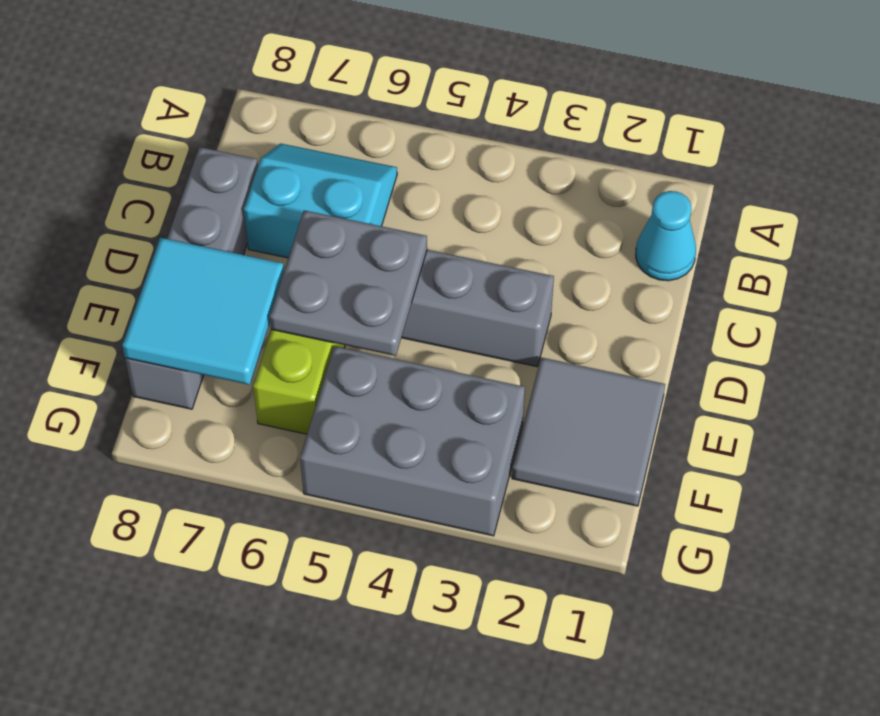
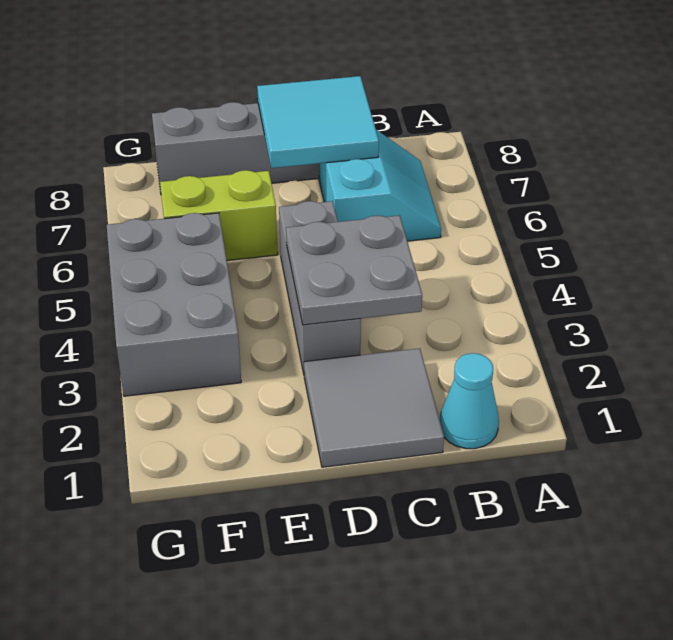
grey 2x2 plate [270,210,427,356] -> grey 2x2 plate moved to [286,215,422,325]
grey 2x2 tile [512,358,665,506] -> grey 2x2 tile moved to [304,348,444,467]
cyan 2x2 tile [122,238,284,385] -> cyan 2x2 tile moved to [257,76,379,168]

